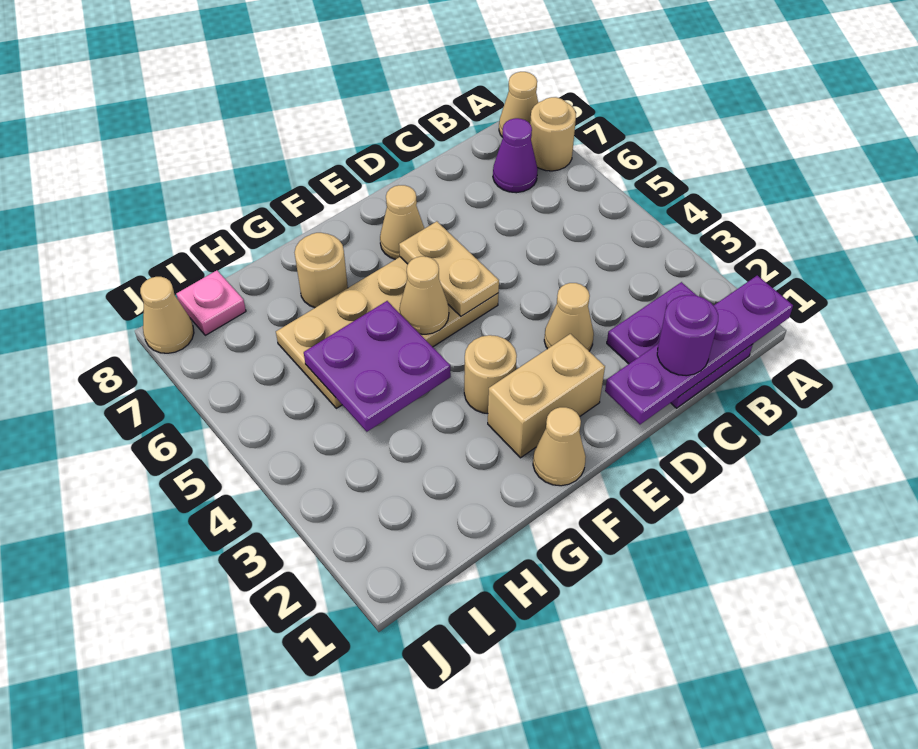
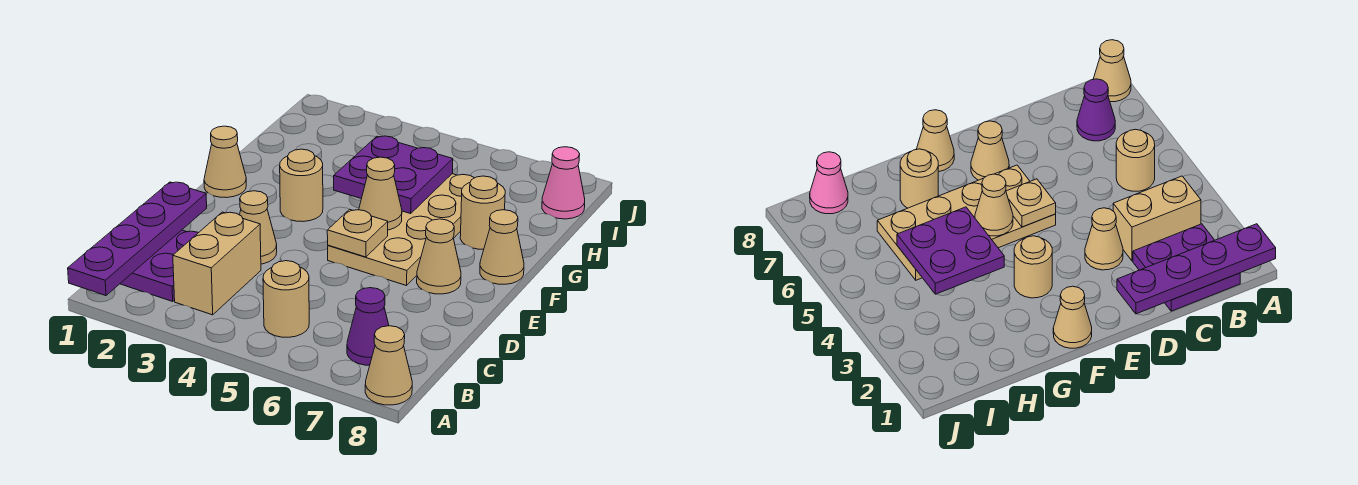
tan 1x1 round brick [530,97,576,171] -> tan 1x1 round brick moved to [263,261,309,337]
purple 1x1 round brick [657,295,718,376] -> none
tan 1x2 brick [488,334,605,458] -> tan 1x2 brick moved to [173,212,261,315]
tan 1x2 plate [399,221,499,316] -> tan 1x1 plate [327,209,388,257]
pink 1x1 plate [176,270,246,335] -> pink 1x1 cone [542,147,585,219]
tan 1x1 cone [140,277,194,353] -> tan 1x1 cone moved to [480,210,524,284]

